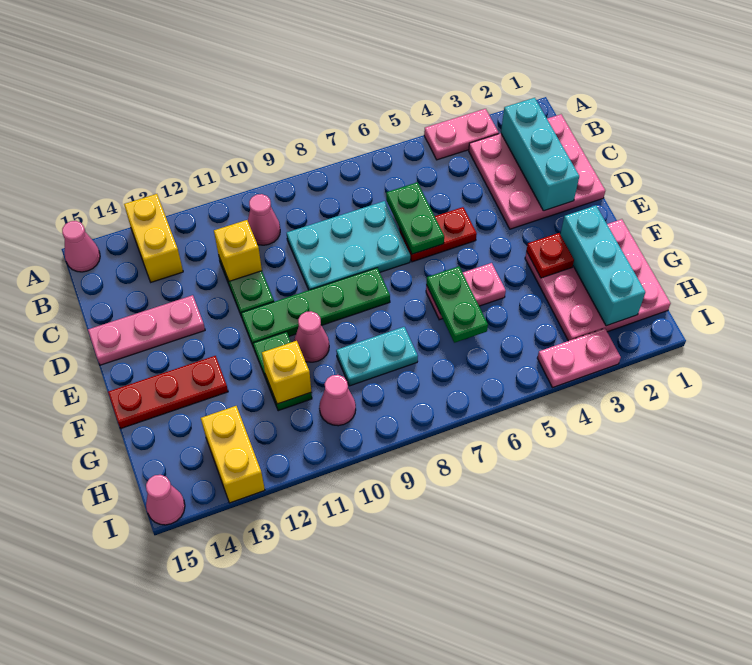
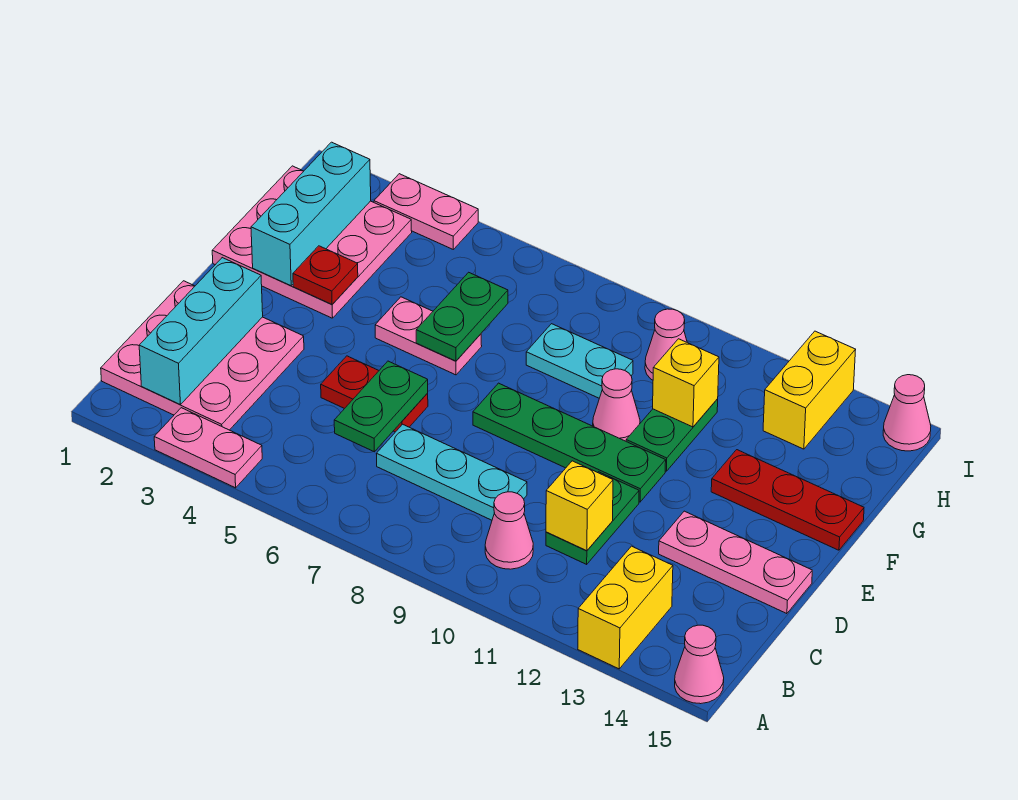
cyan 2x3 plate [287,201,410,290] -> cyan 1x3 plate [376,424,527,520]

